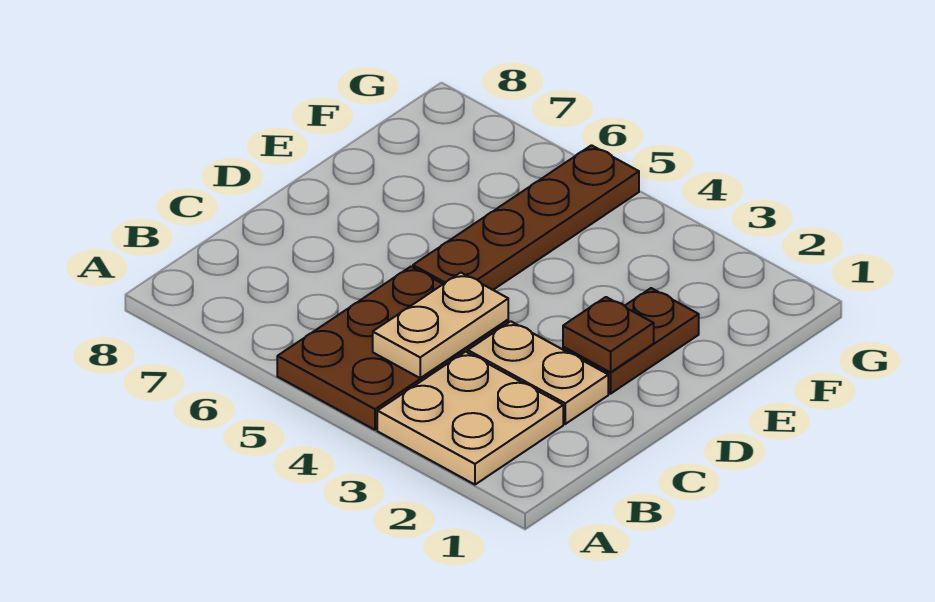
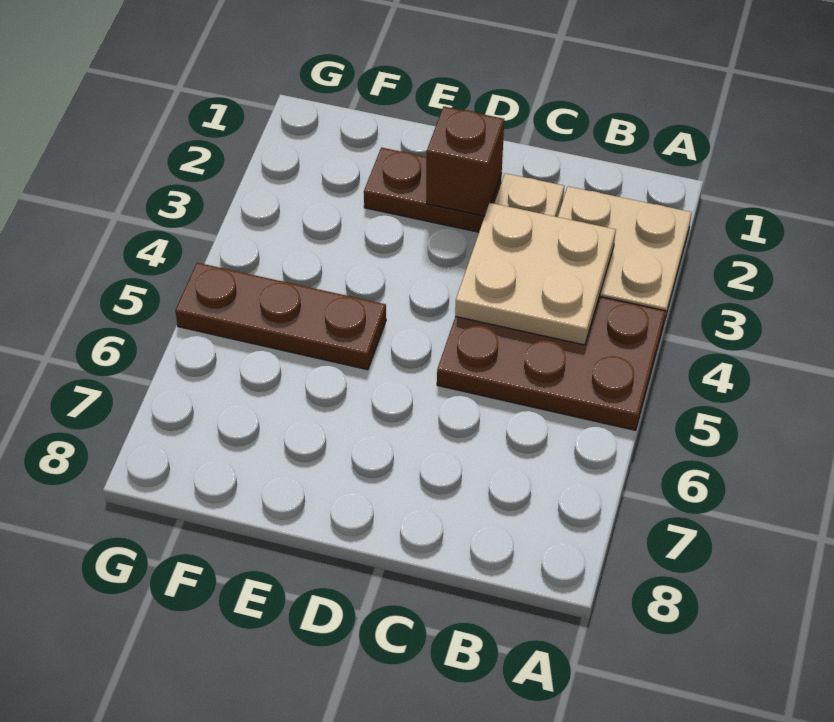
tan 1x2 plate [373,273,508,378] -> tan 2x2 plate [455,203,616,345]
brown 1x1 plate [563,297,654,372] -> brown 1x1 brick [426,107,504,216]
brown 1x4 plate [413,145,639,290] -> brown 1x3 plate [175,263,386,370]

